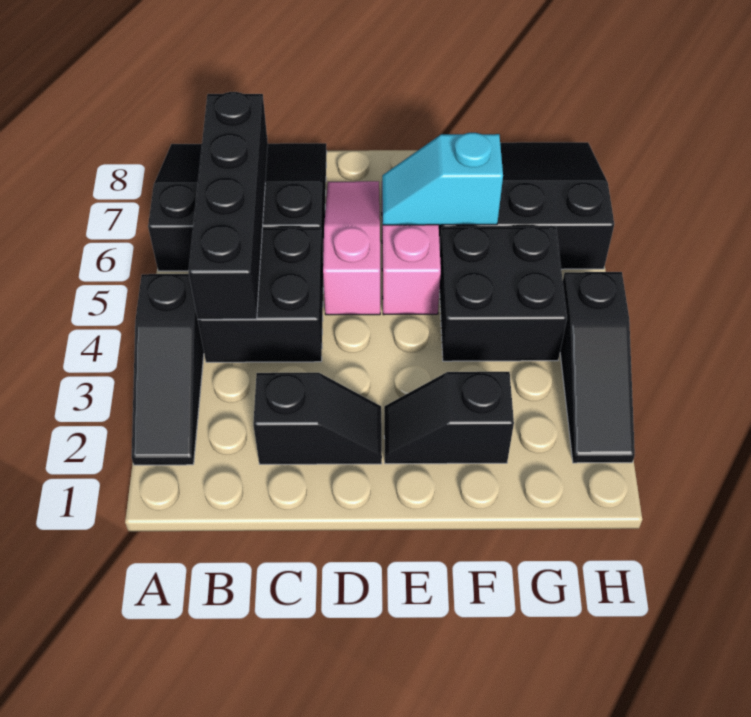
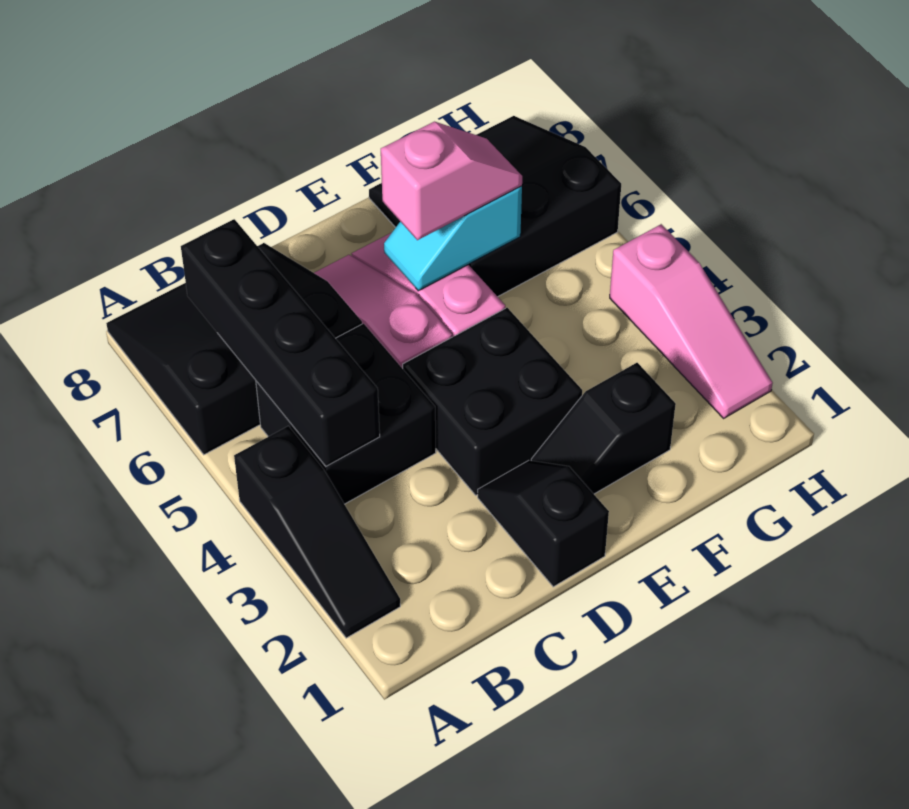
black 1x2 slope [253,373,382,464] -> black 1x2 slope turned to [478,460,609,587]
none -> pink 1x2 slope [381,122,522,240]
black 2x2 brick [439,227,567,361] -> black 2x2 brick moved to [403,308,582,495]
black 1x3 slope [560,272,635,463] -> pink 1x3 slope [610,224,773,418]

